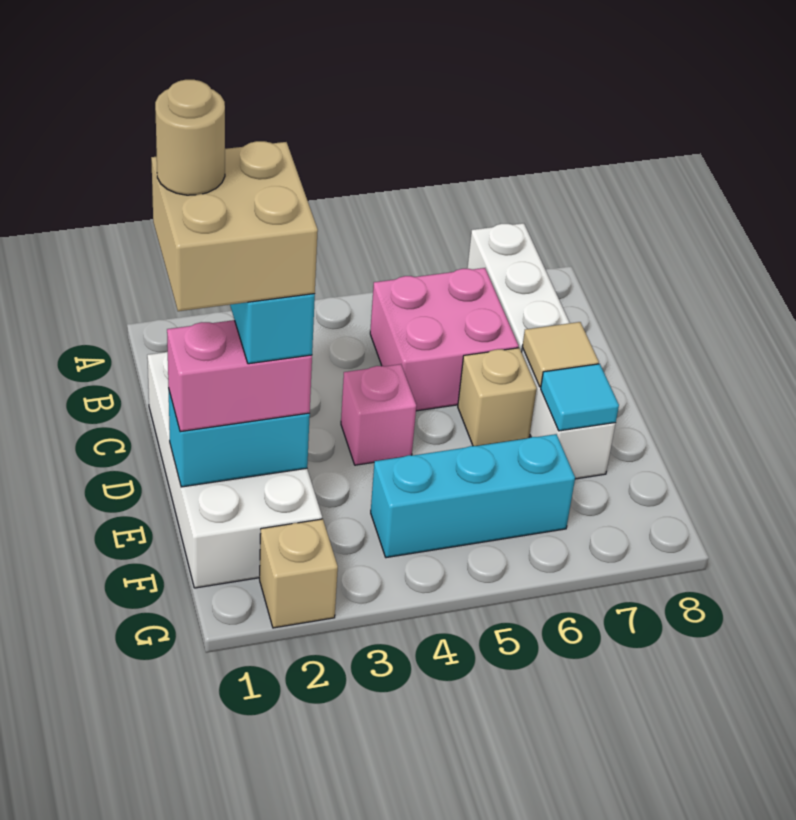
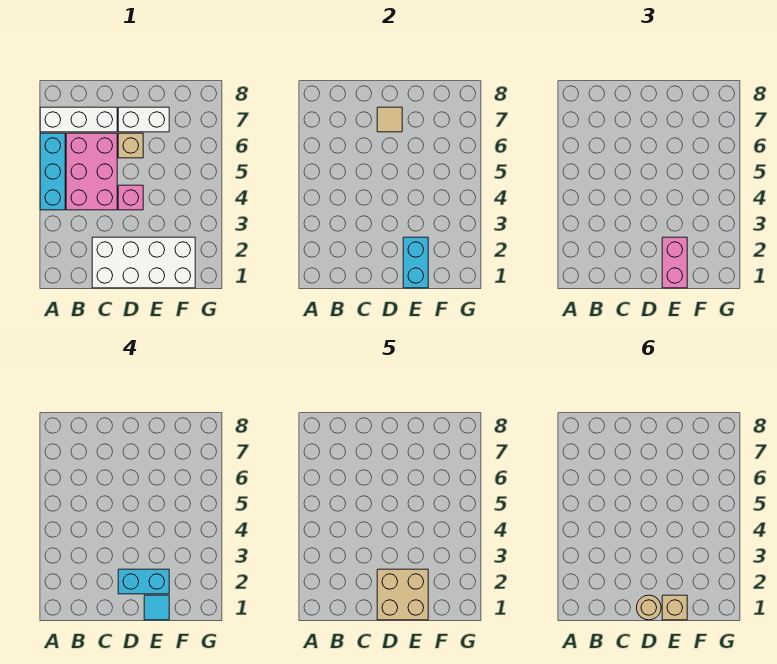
pink 2x2 brick [370,268,519,411] -> pink 2x3 brick [66,133,117,210]
cyan 1x1 tile [541,364,619,431] -> cyan 1x1 tile moved to [144,595,169,620]
cyan 1x3 brick [371,434,575,558] -> cyan 1x3 brick moved to [40,133,65,210]
tan 1x1 brick [260,519,338,628] -> tan 1x1 brick moved to [662,595,687,620]

